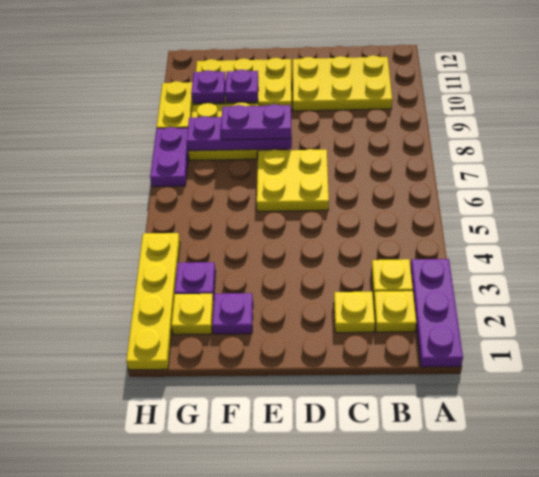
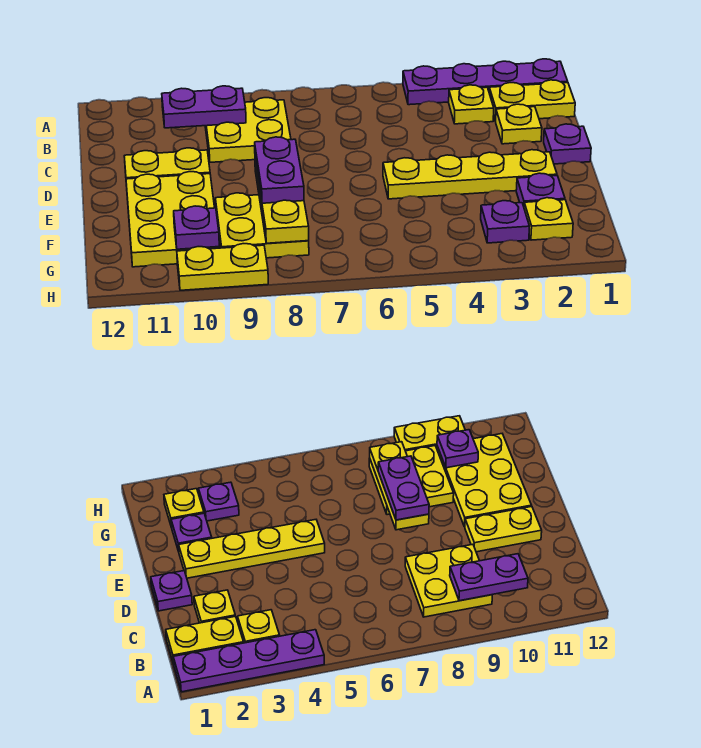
purple 1x3 plate [410,259,463,367] -> purple 1x4 plate [403,59,568,105]
yellow 1x1 plate [374,291,416,332] -> yellow 1x2 plate [489,80,575,121]
yellow 2x3 plate [293,55,392,111] -> yellow 1x2 plate [124,148,210,179]
yellow 2x2 plate [257,149,329,212] -> yellow 2x2 plate moved to [205,98,291,162]
purple 1x3 plate [187,116,292,151] -> yellow 1x3 plate [255,160,309,243]
purple 1x1 plate [225,70,258,102] -> purple 1x1 plate moved to [544,124,591,164]
yellow 1x4 plate [126,233,180,370] -> yellow 1x4 plate moved to [383,150,557,199]
purple 1x2 plate [150,127,189,187] -> purple 1x2 plate moved to [162,86,246,128]

